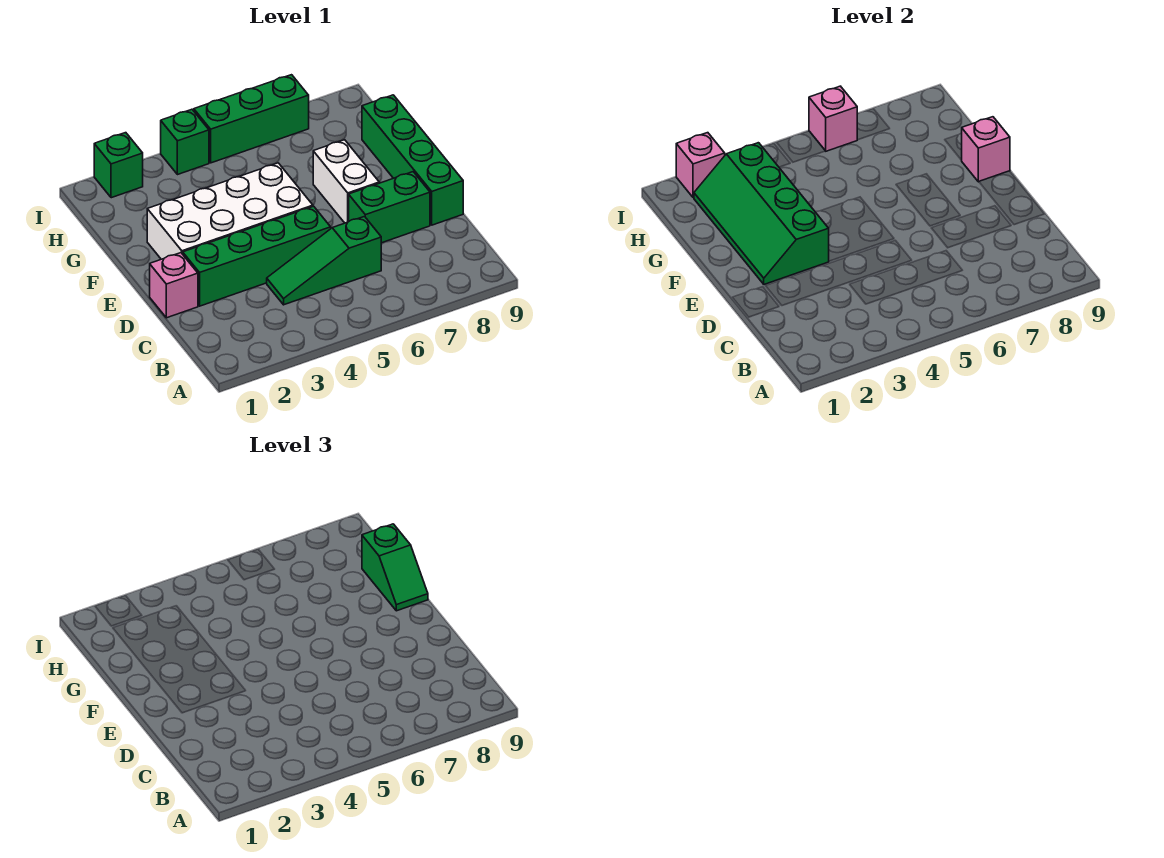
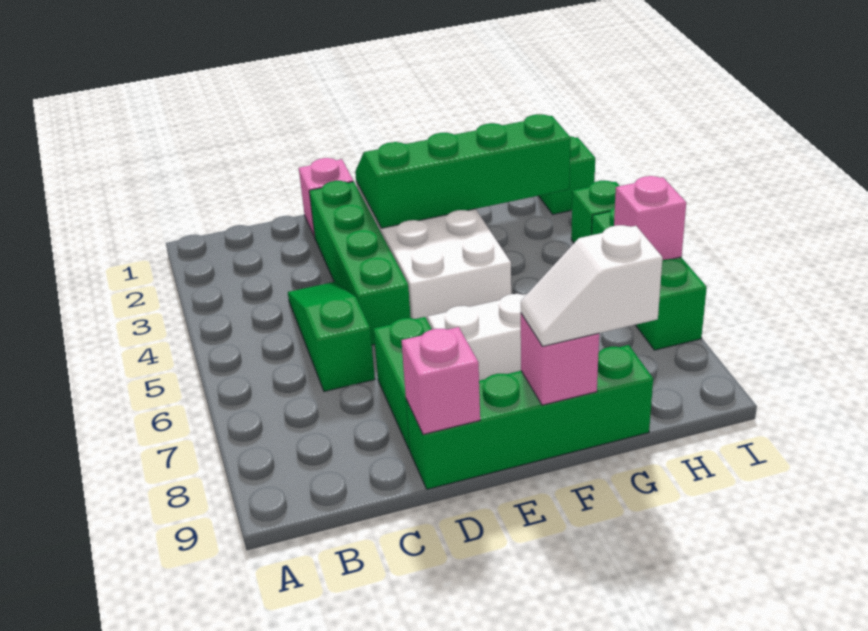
green 1x2 slope [362,524,428,611] -> white 1x2 slope [521,225,663,346]
pink 1x1 brick [676,133,725,198] -> pink 1x1 brick moved to [401,327,480,435]

